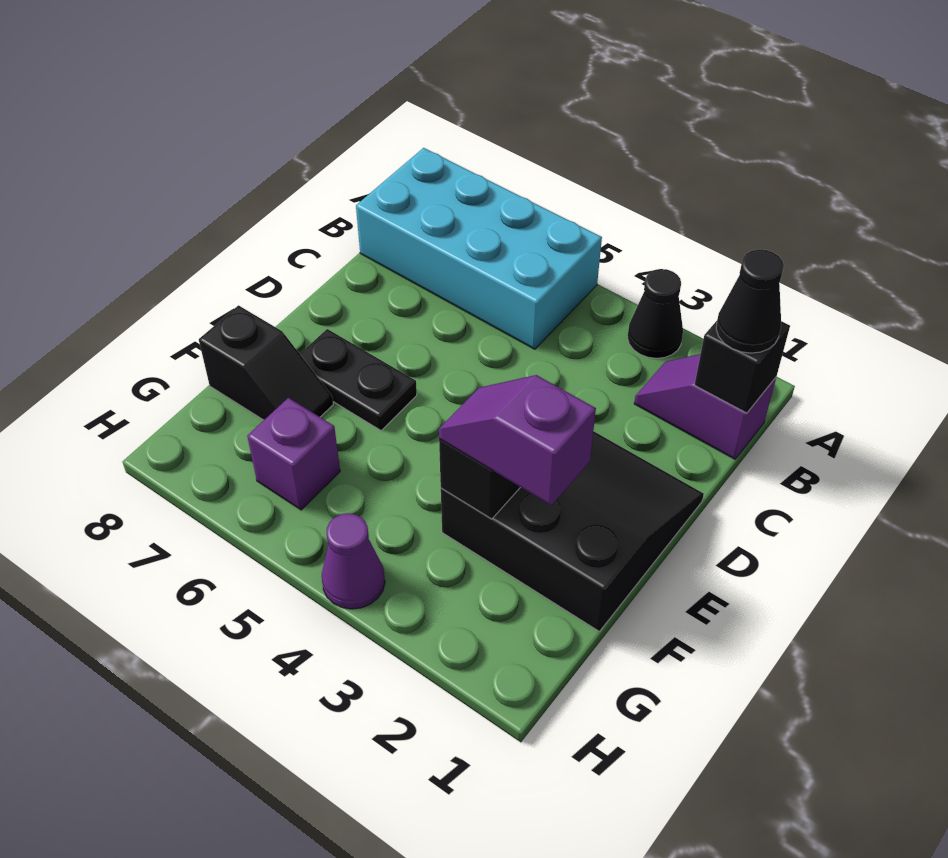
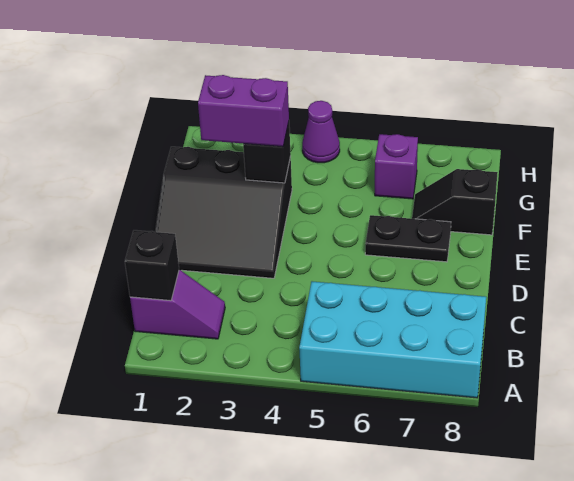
black 1x1 cone [627,269,683,358] -> none
black 1x1 cone [716,249,784,353] -> none
purple 1x2 slope [439,375,596,505] -> purple 1x2 brick [198,75,289,147]

